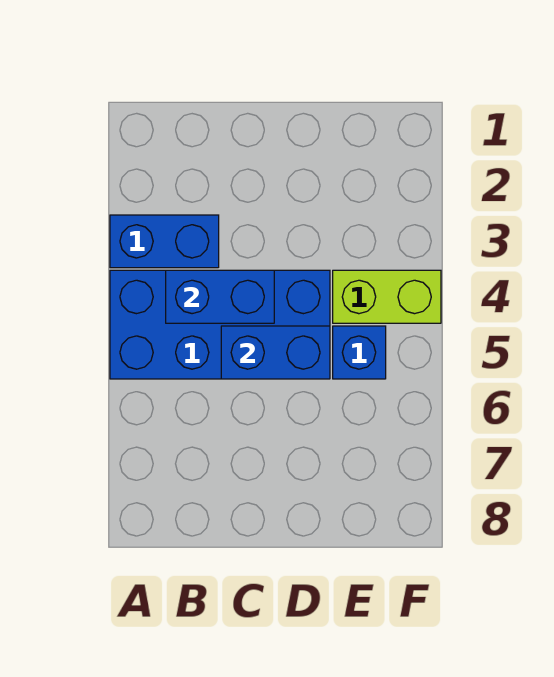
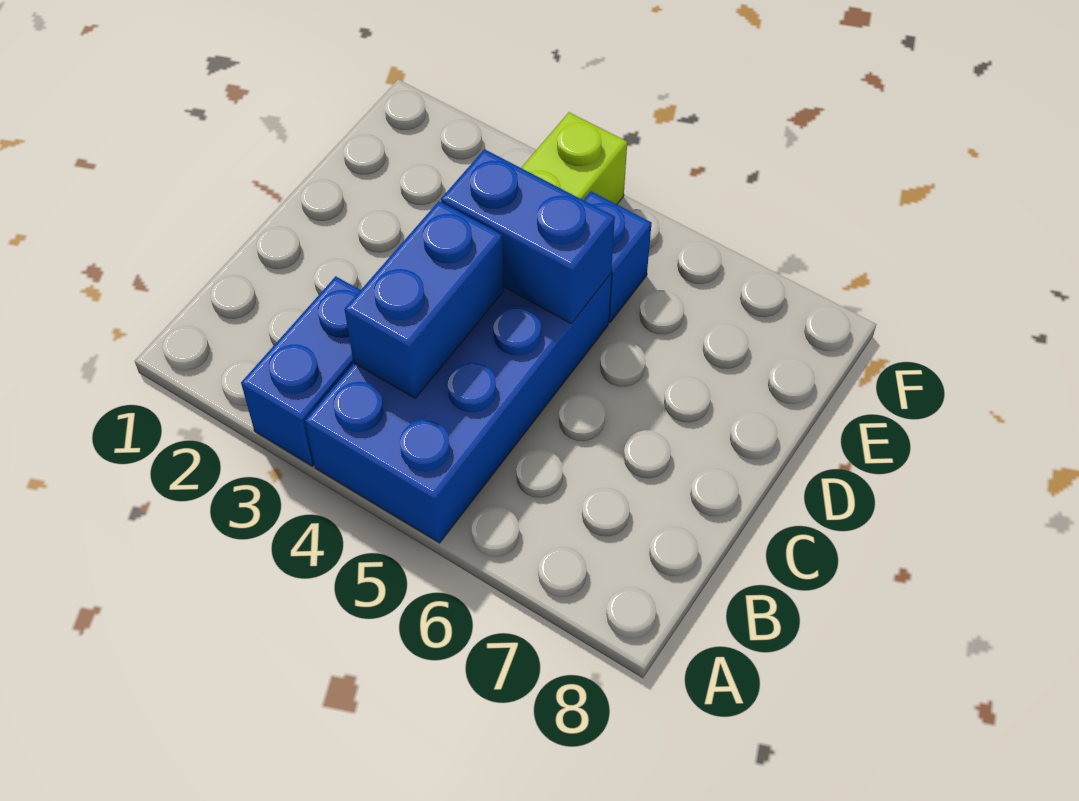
blue 1x2 brick [221,326,330,379] -> blue 1x2 brick turned to [441,149,615,324]

